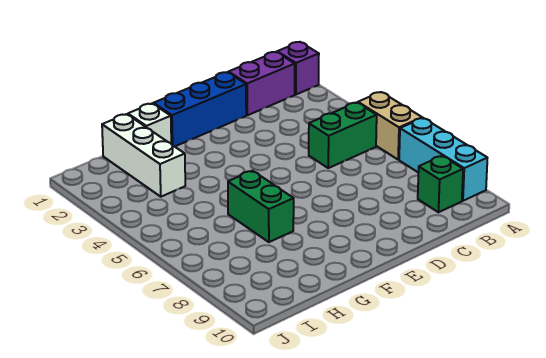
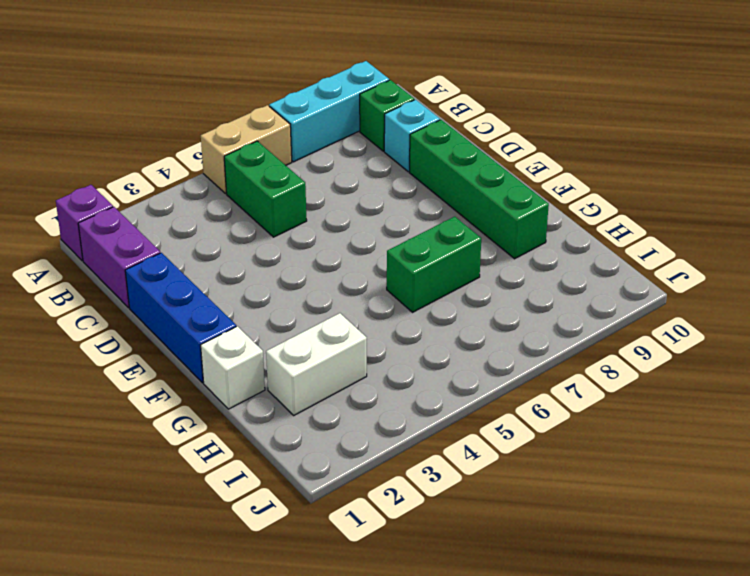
none -> cyan 1x1 brick [384,100,440,172]
none -> green 1x4 brick [409,120,549,259]
white 1x3 brick [102,114,185,197] -> white 1x2 brick [266,313,367,415]

